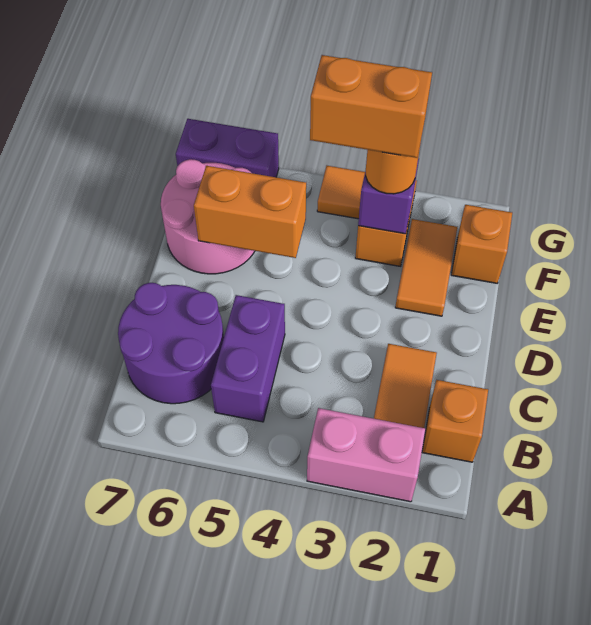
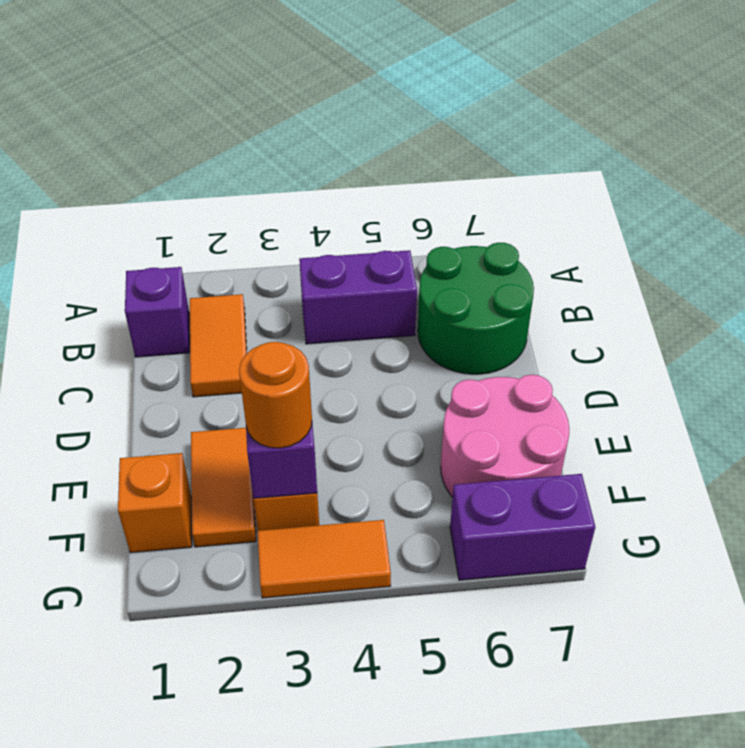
pink 1x2 brick [307,408,425,502] -> none
orange 1x1 brick [422,380,488,462] -> purple 1x1 brick [125,267,190,357]
purple 1x2 brick [211,295,285,422] -> purple 1x2 brick turned to [299,250,417,344]
purple 2x2 round brick [118,283,224,404] -> green 2x2 round brick [418,243,534,374]
orange 1x2 brick [194,166,306,258] -> none
orange 1x2 brick [310,55,432,158] -> none

